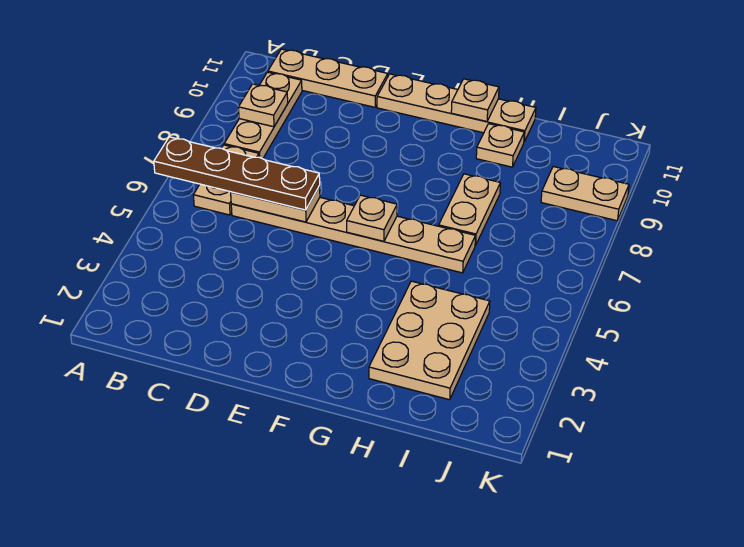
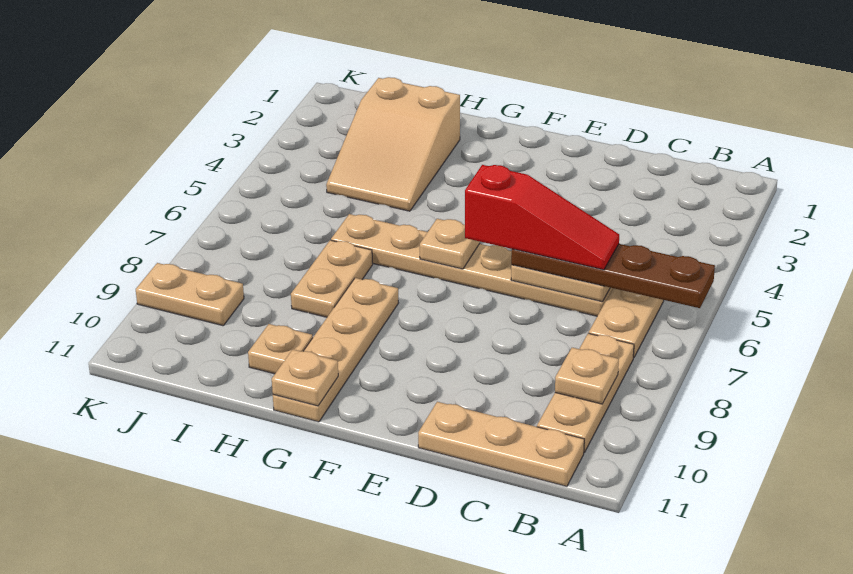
none -> red 1x3 slope [465,165,619,270]
tan 1x4 plate [377,74,536,142] -> tan 1x4 plate turned to [273,278,398,422]
tan 2x3 plate [369,281,490,400] -> tan 2x3 slope [326,77,460,211]

